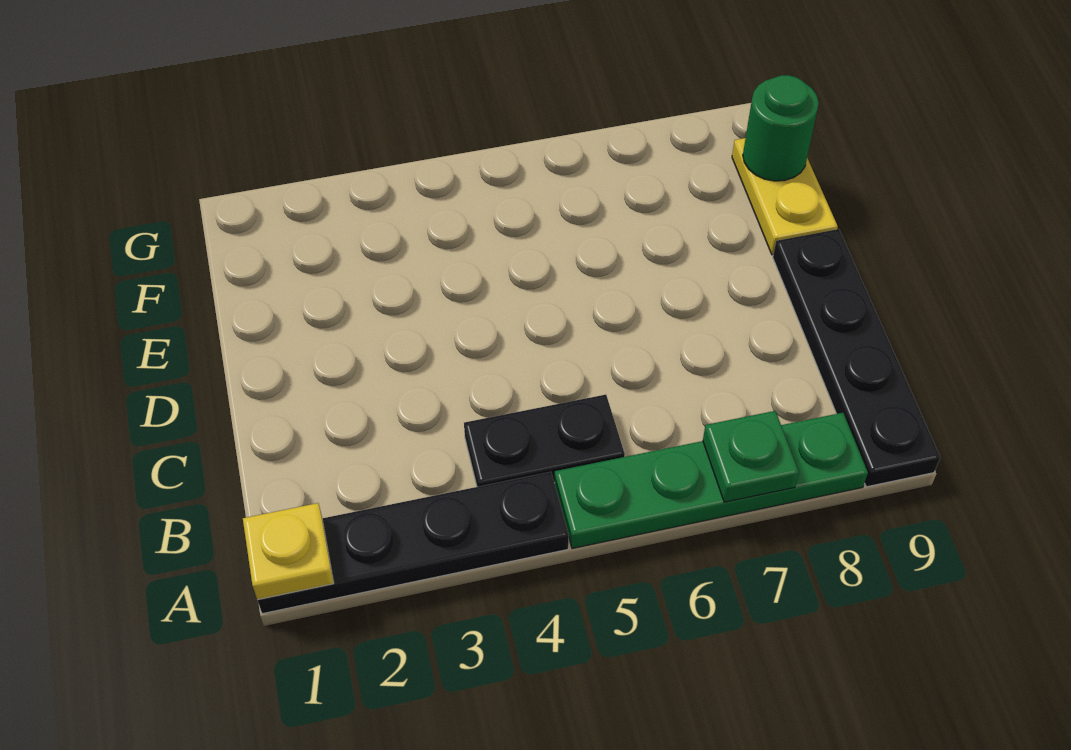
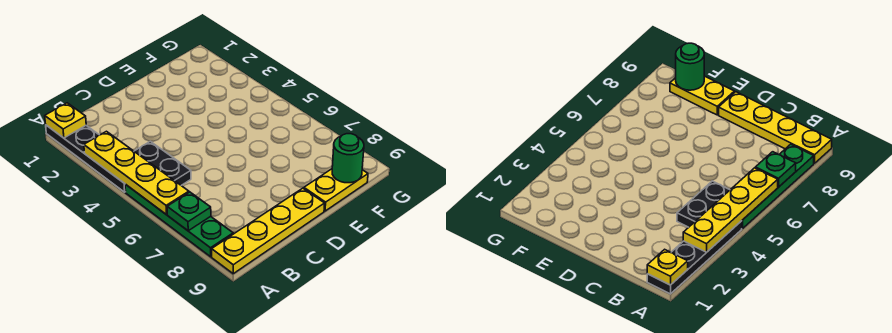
none -> yellow 1x4 plate [84,131,189,214]
black 1x4 plate [773,229,940,487] -> yellow 1x4 plate [212,188,325,274]

